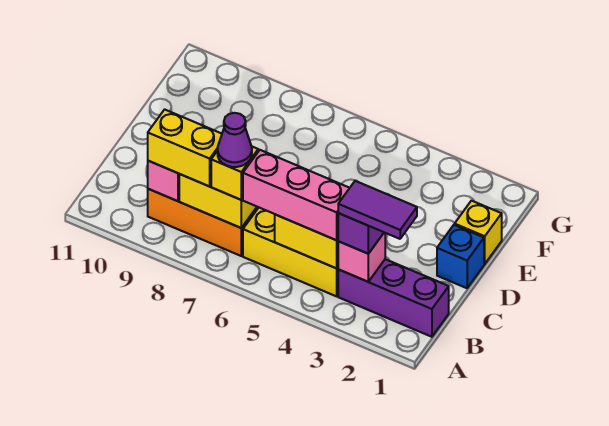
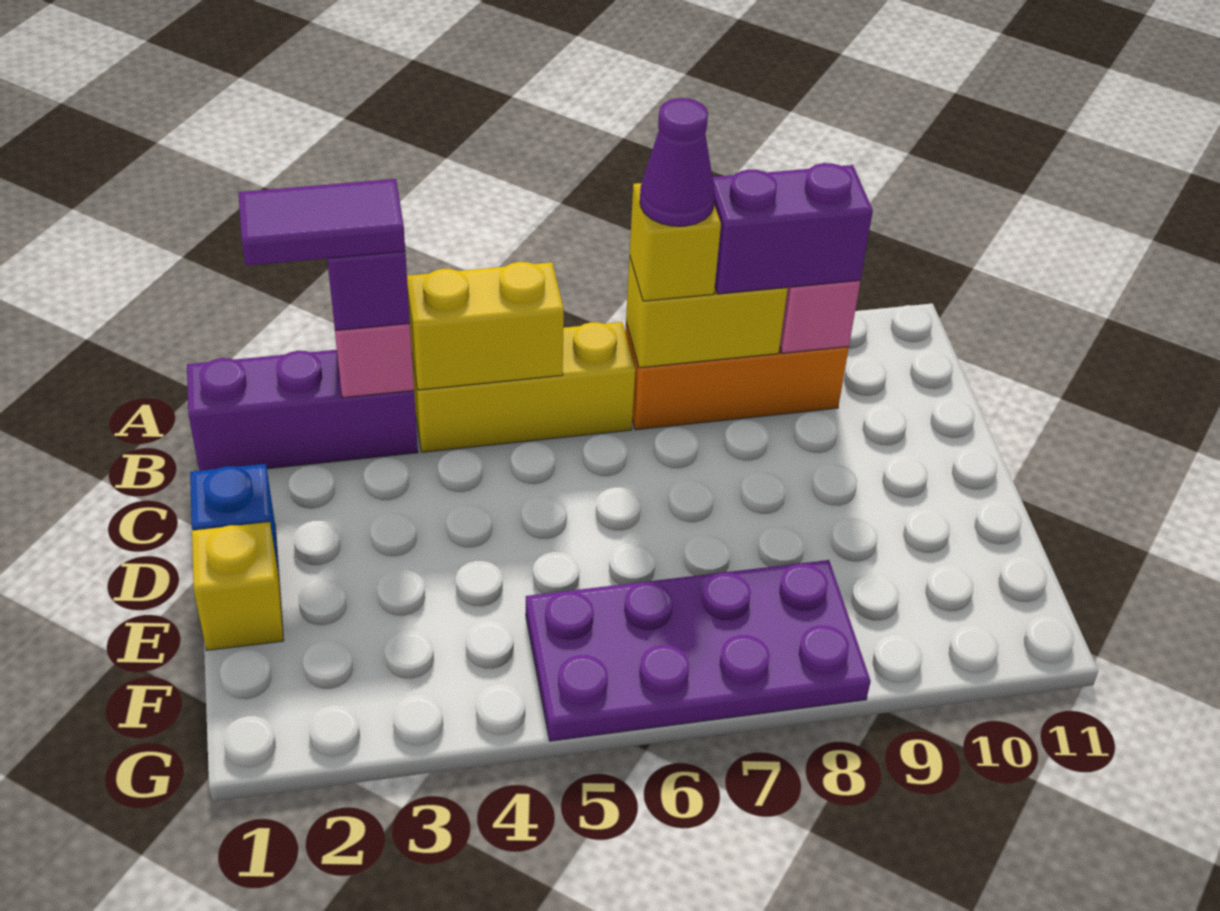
pink 1x3 brick [243,150,349,240] -> none
yellow 1x2 brick [148,109,222,186] -> purple 1x2 brick [713,163,873,294]
none -> purple 2x4 plate [526,560,871,741]

